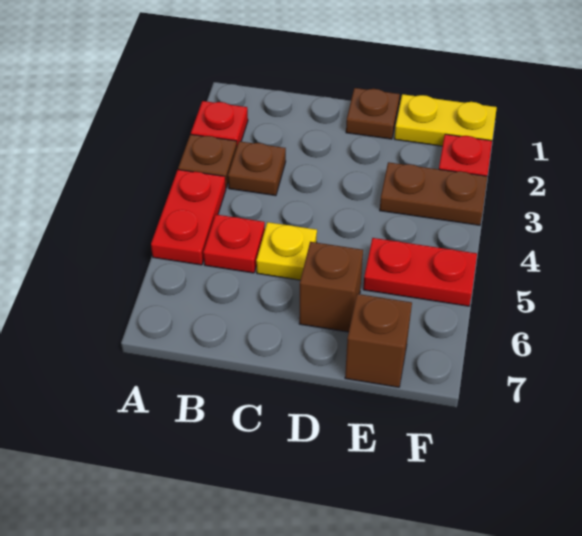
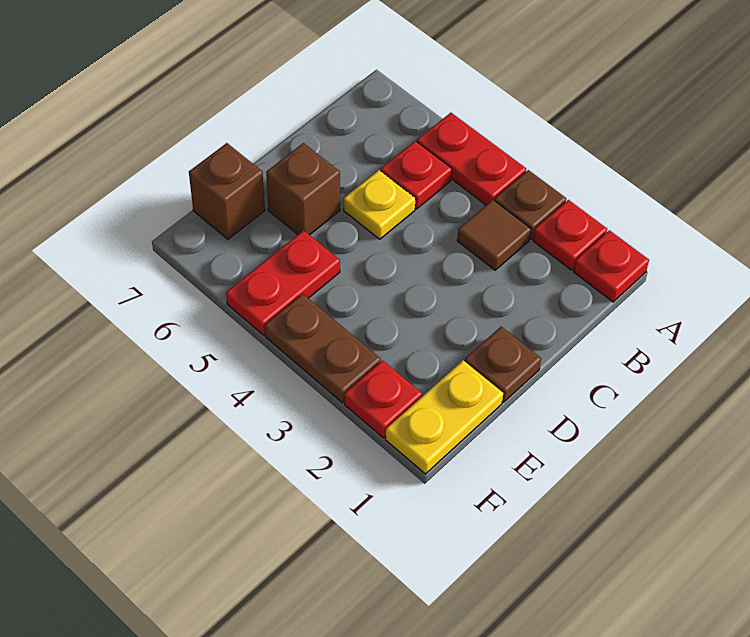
none -> red 1x1 plate [574,230,649,302]
brown 1x1 plate [228,141,286,196] -> brown 1x1 tile [457,200,531,270]
brown 1x2 plate [380,162,487,225] -> brown 1x2 plate turned to [264,294,381,403]

